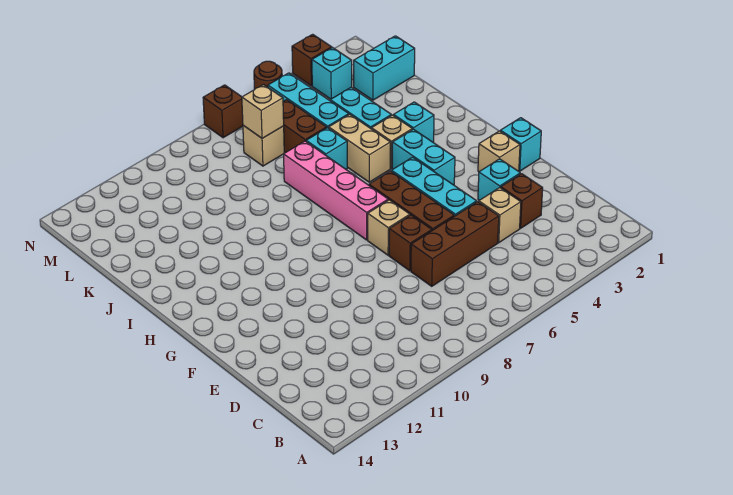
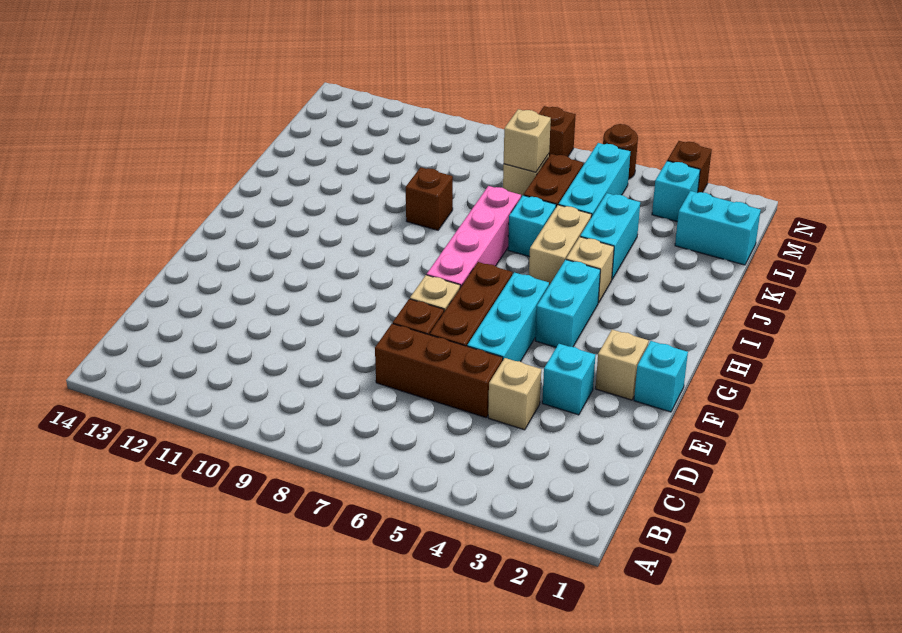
brown 1x1 brick [501,174,543,228] -> brown 1x1 brick moved to [406,167,453,230]
cyan 1x1 brick [393,102,434,143] -> none

